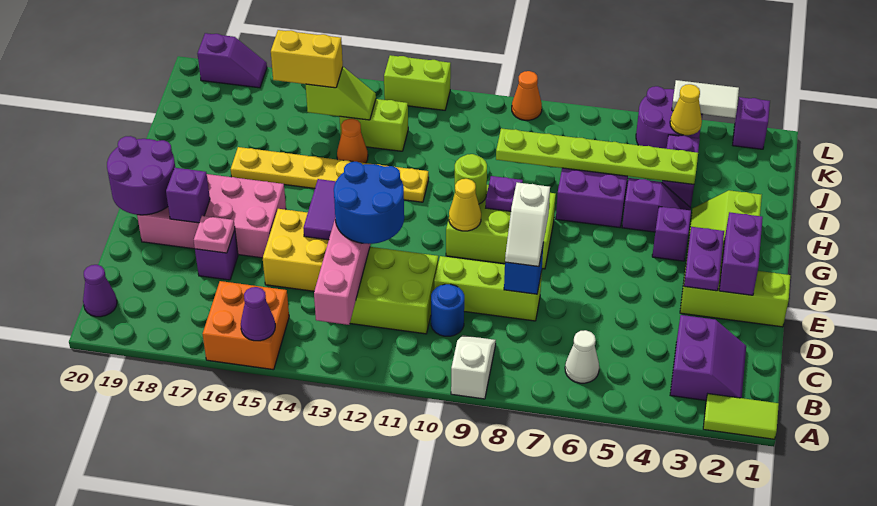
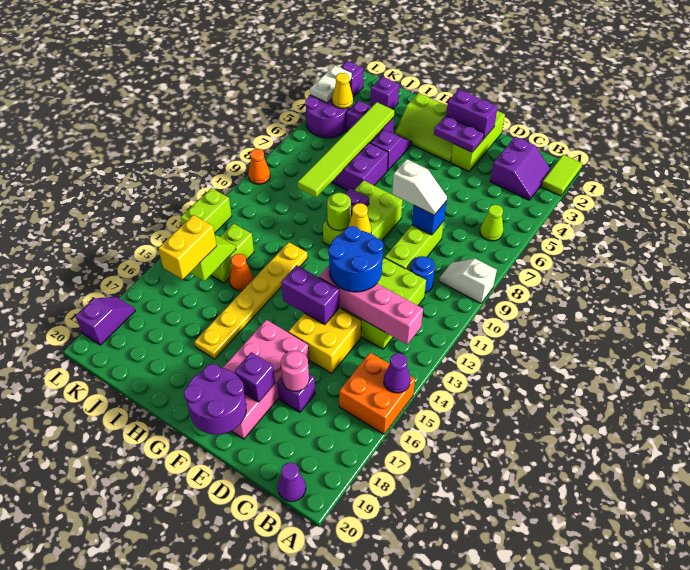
purple 2x2 slope [670,315,746,400] -> purple 2x2 slope turned to [490,136,551,200]
white 1x1 cone [565,330,599,383] -> lime 1x1 cone [480,205,503,241]
pink 1x1 plate [194,216,235,253] -> pink 1x1 round brick [281,351,309,391]
purple 1x2 tile [303,179,336,240] -> purple 1x2 brick [281,265,340,325]
purple 1x1 brick [652,206,691,261] -> purple 1x1 brick moved to [370,77,399,109]
lime 1x6 plate [496,128,698,184] -> lime 1x6 tile [298,102,394,197]
white 1x2 tile [672,80,739,118] -> white 1x2 plate [310,65,352,103]

